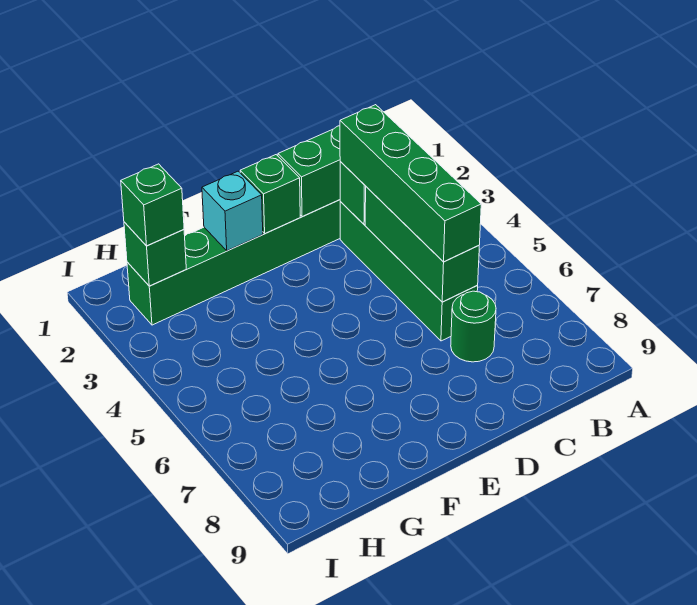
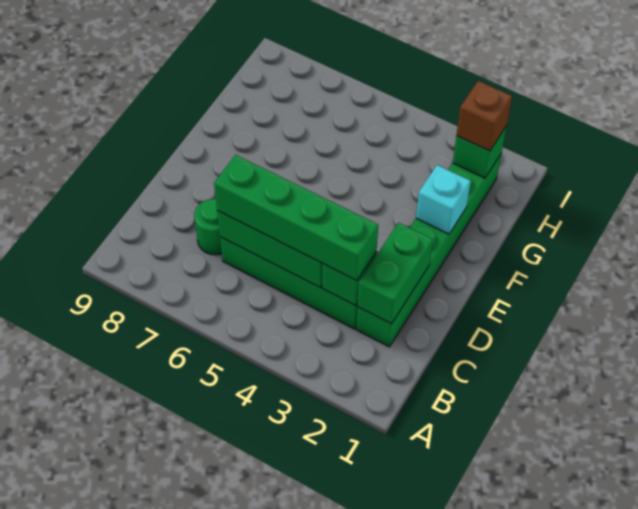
green 1x1 brick [240,155,300,234] -> none
green 1x1 brick [121,164,184,246] -> brown 1x1 brick [456,81,512,151]

